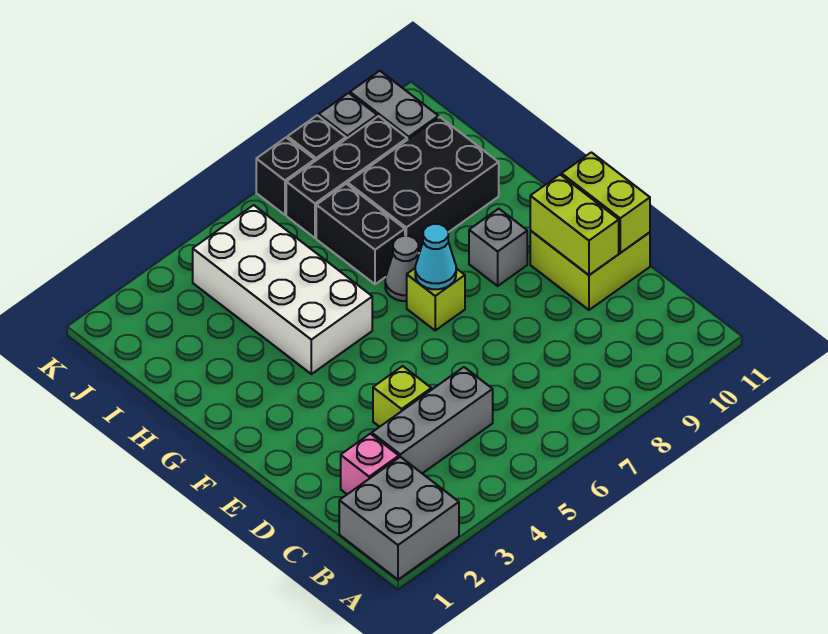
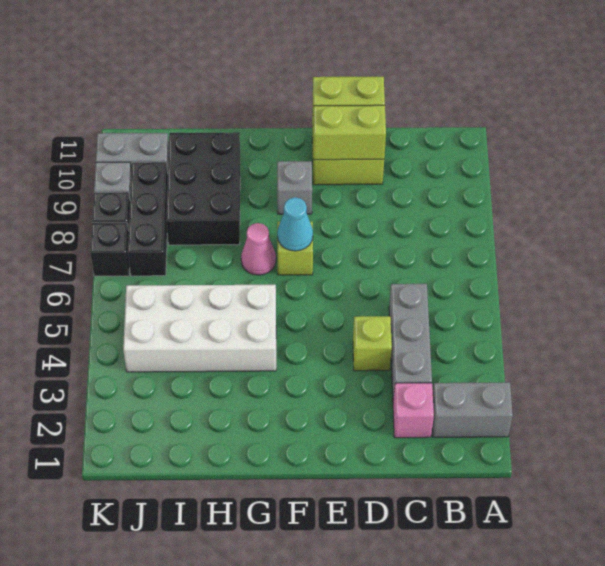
grey 2x2 brick [339,457,459,580] -> grey 1x2 brick [432,382,513,437]
grey 1x1 cone [385,236,419,301] -> pink 1x1 cone [241,223,276,275]
black 1x2 brick [316,184,405,284] -> none

